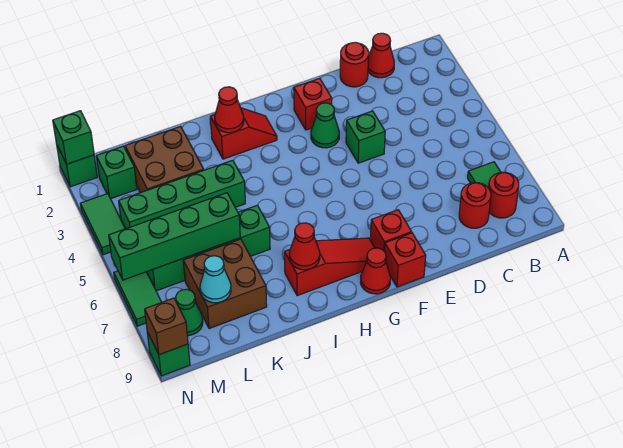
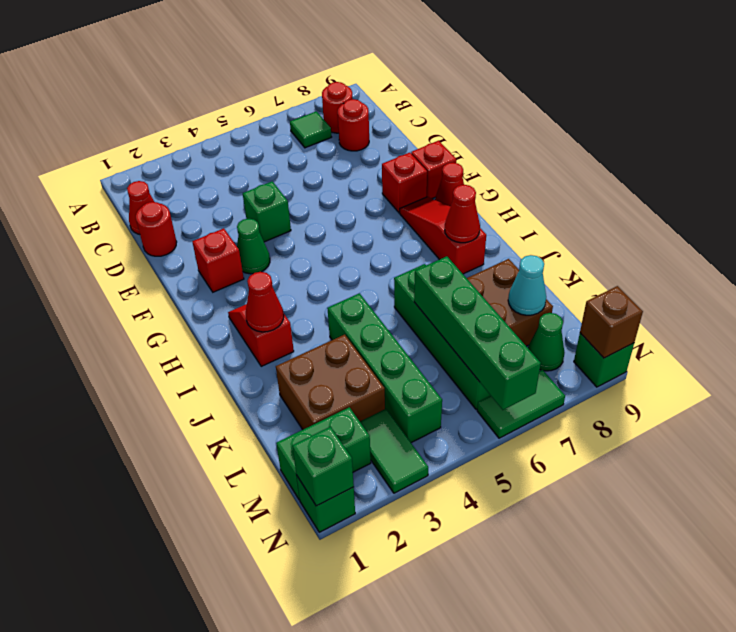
green 1x1 brick [96,146,137,199] -> green 1x2 brick [276,407,371,500]
green 1x2 tile [80,194,125,255] -> green 1x2 tile turned to [360,409,428,493]

